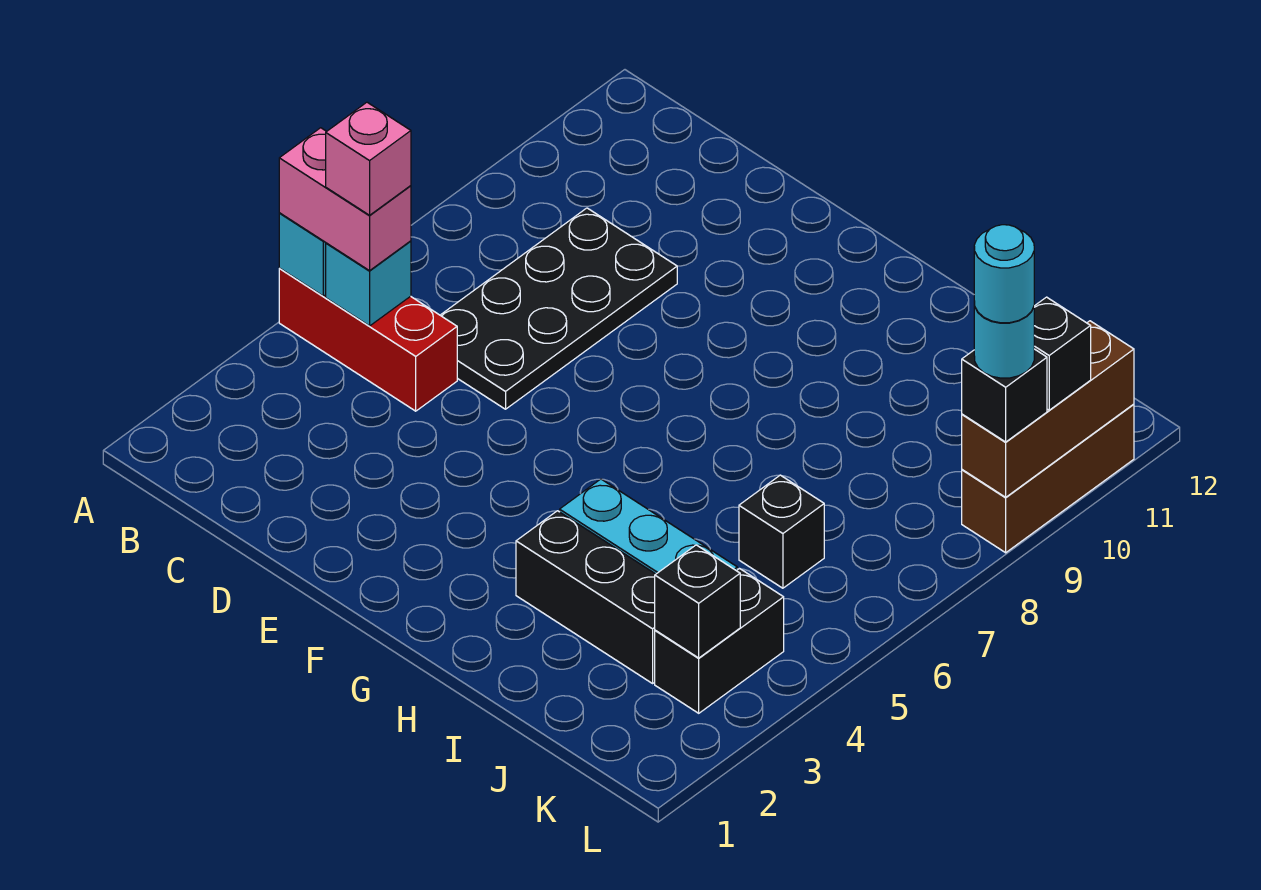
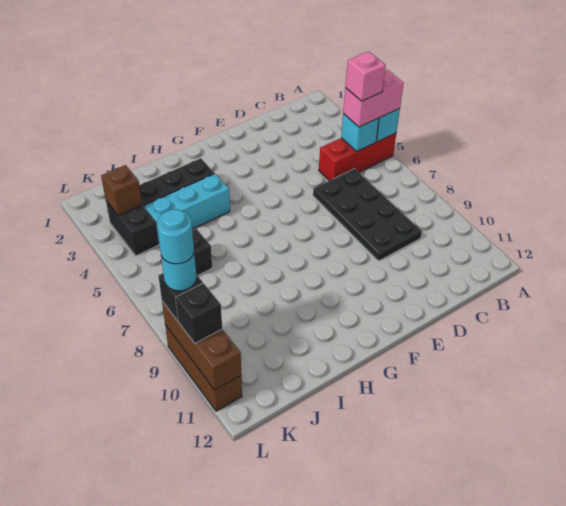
black 1x1 brick [655,545,740,658] -> brown 1x1 brick [101,165,142,216]

